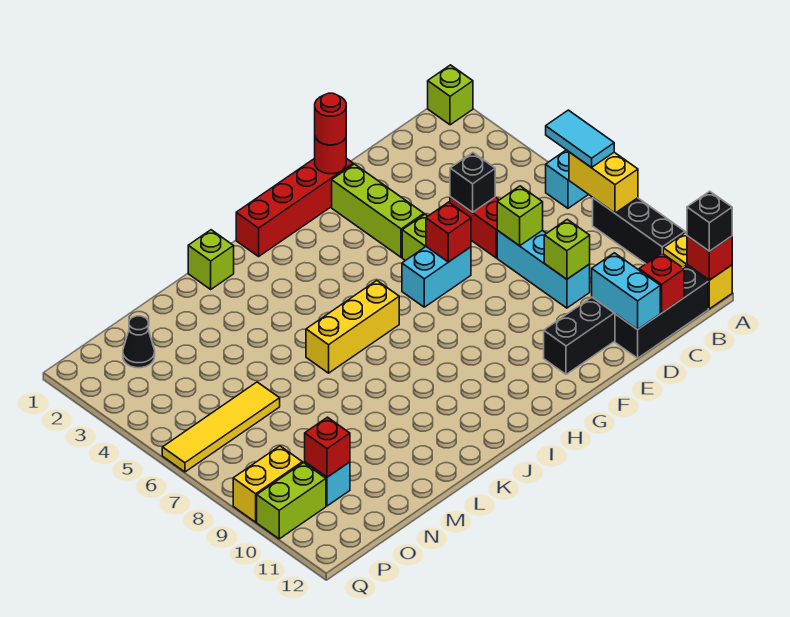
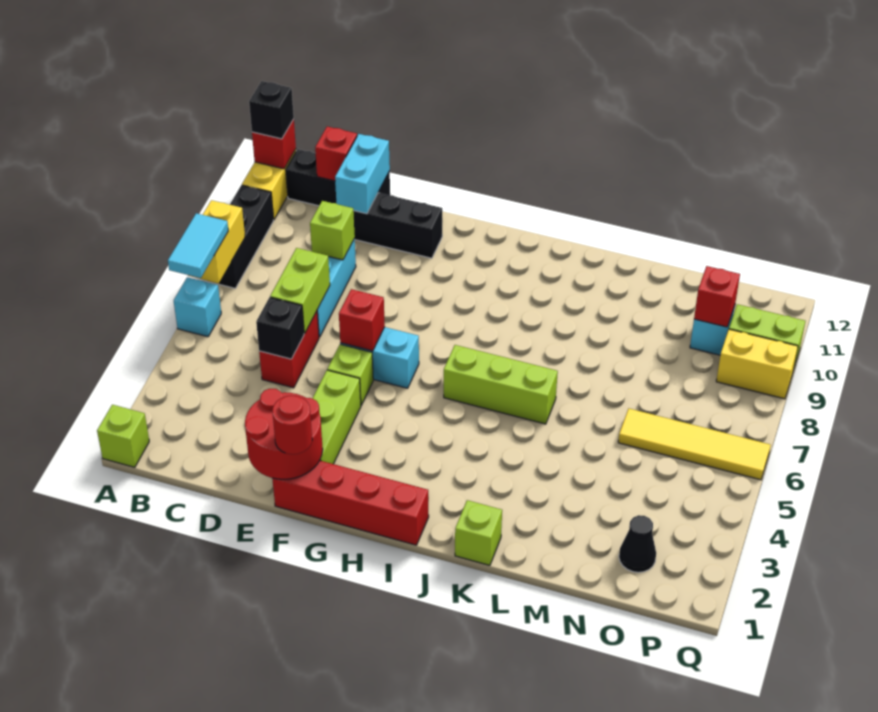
lime 1x1 brick [497,186,543,246] -> lime 1x2 brick [270,248,330,333]
red 1x1 round brick [315,137,346,174] -> red 2x2 round brick [245,389,323,479]
yellow 1x3 brick [306,280,399,373] -> lime 1x3 brick [444,345,558,424]

